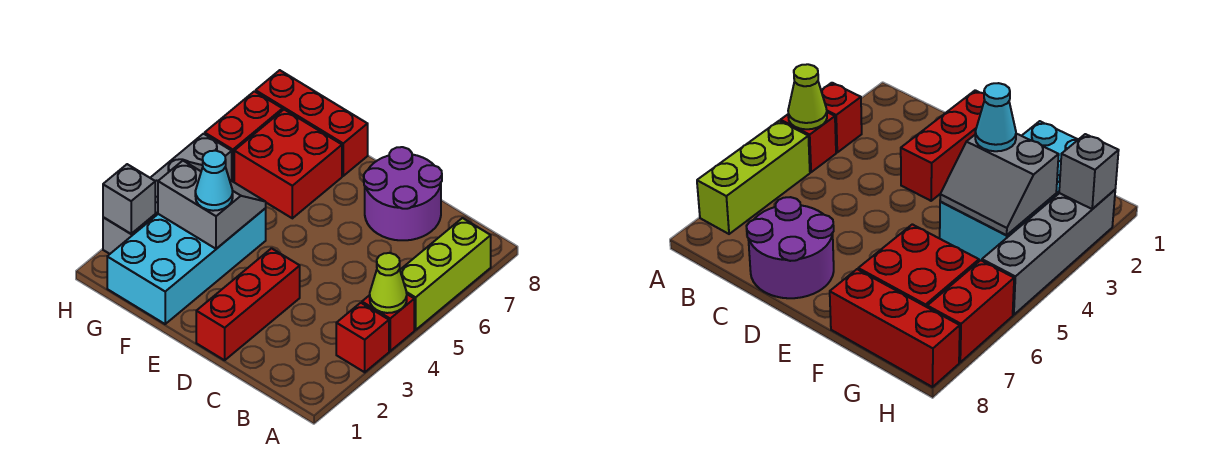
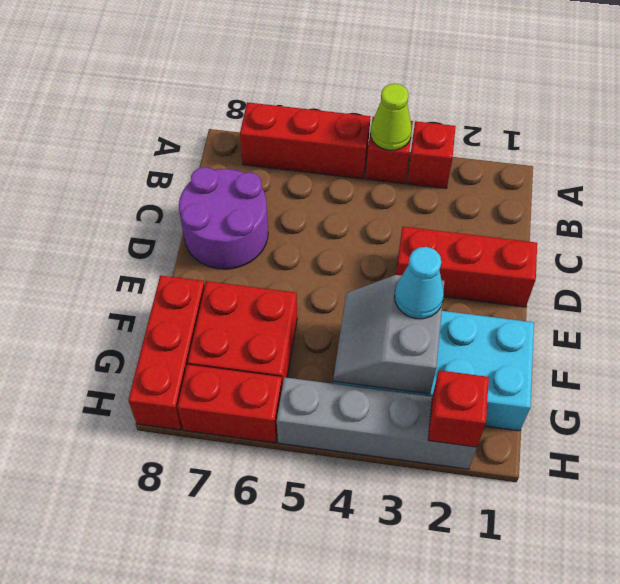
lime 1x3 brick [400,218,491,330] -> red 1x3 brick [240,102,370,179]
grey 1x1 brick [103,164,155,234] -> red 1x1 brick [428,370,489,447]

